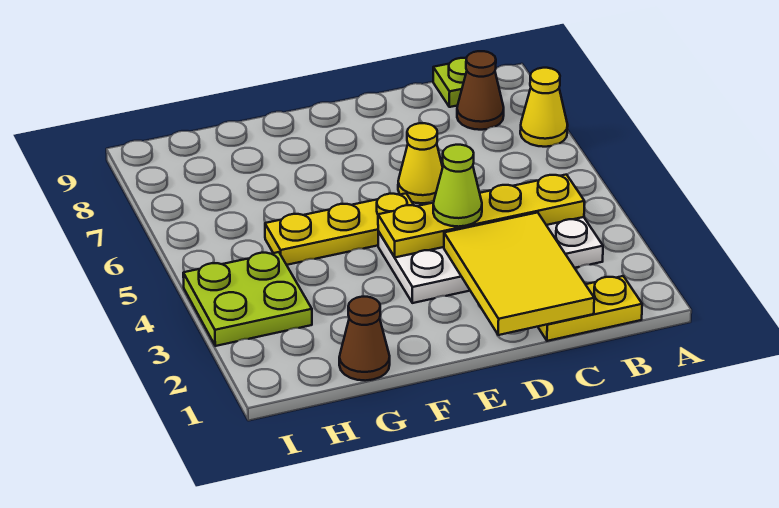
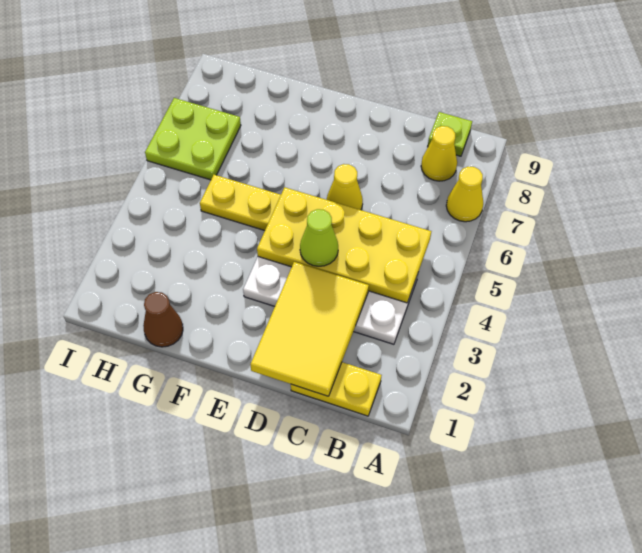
yellow 1x4 plate [378,175,585,257] -> yellow 2x4 plate [257,187,431,303]
brown 1x1 cone [457,51,504,130] -> yellow 1x1 cone [421,126,457,181]
lime 2x2 plate [183,252,312,346] -> lime 2x2 plate moved to [145,98,241,180]

